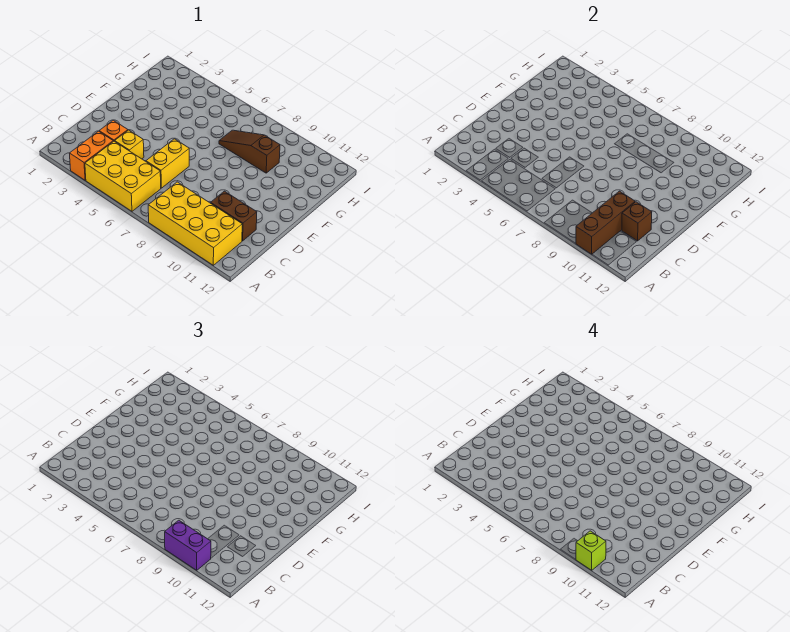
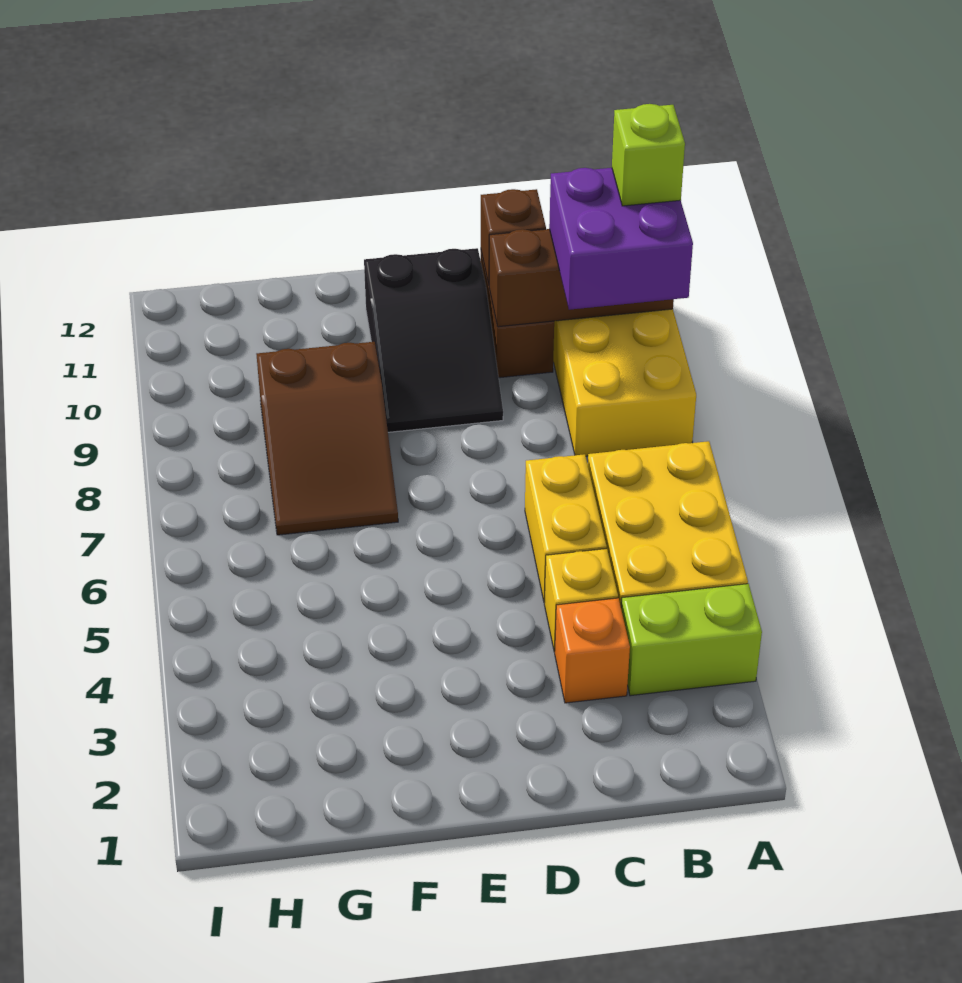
orange 1x2 brick [69,131,113,180] -> lime 1x2 brick [621,584,762,696]
purple 1x2 brick [165,520,211,570] -> purple 2x2 brick [549,168,693,310]
yellow 1x2 brick [146,139,189,188] -> yellow 1x2 brick turned to [525,454,607,603]
none -> black 2x3 slope [364,248,503,432]
brown 1x3 slope [219,130,280,173] -> brown 2x3 slope [256,342,398,535]

